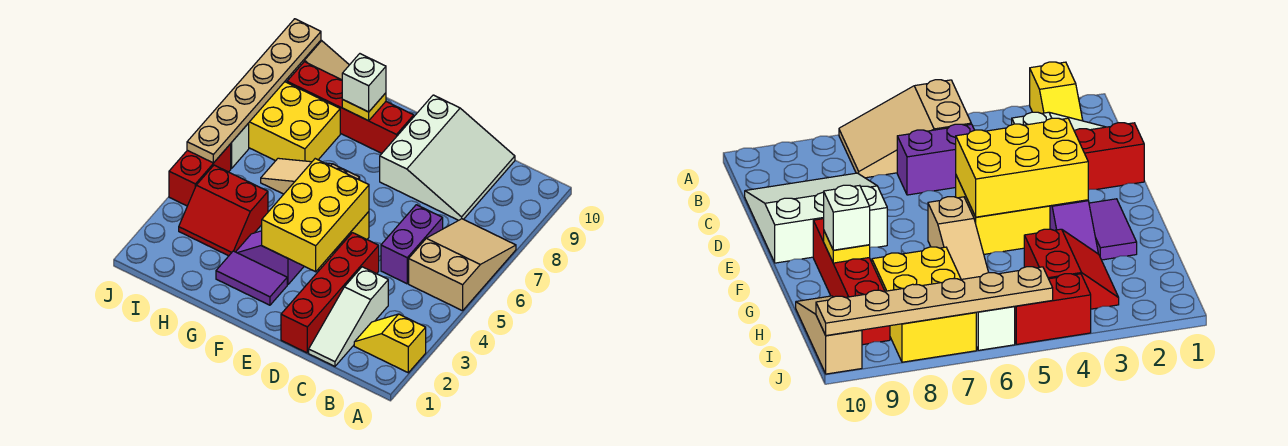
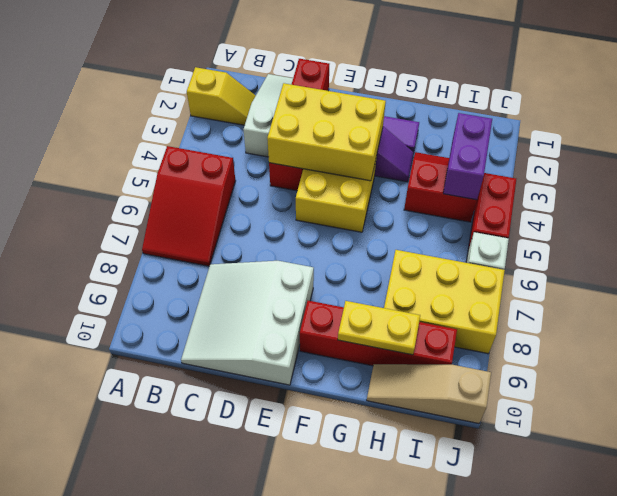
tan 2x3 slope [409,219,516,311] -> red 2x3 slope [142,146,236,266]
purple 1x2 brick [381,205,443,284] -> purple 1x2 brick moved to [443,113,492,200]
yellow 2x3 brick [262,159,369,272] -> yellow 2x3 brick turned to [267,83,386,181]
tan 1x3 slope [261,158,360,194] -> none
yellow 1x1 plate [342,93,386,121] -> yellow 1x2 plate [338,301,420,355]
white 1x1 brick [342,54,386,112] -> none
tan 1x6 plate [187,19,321,163] -> none

